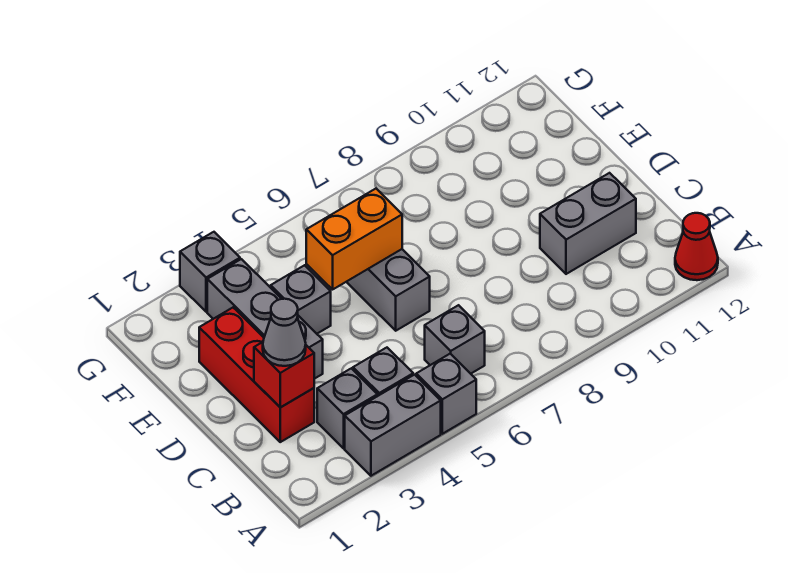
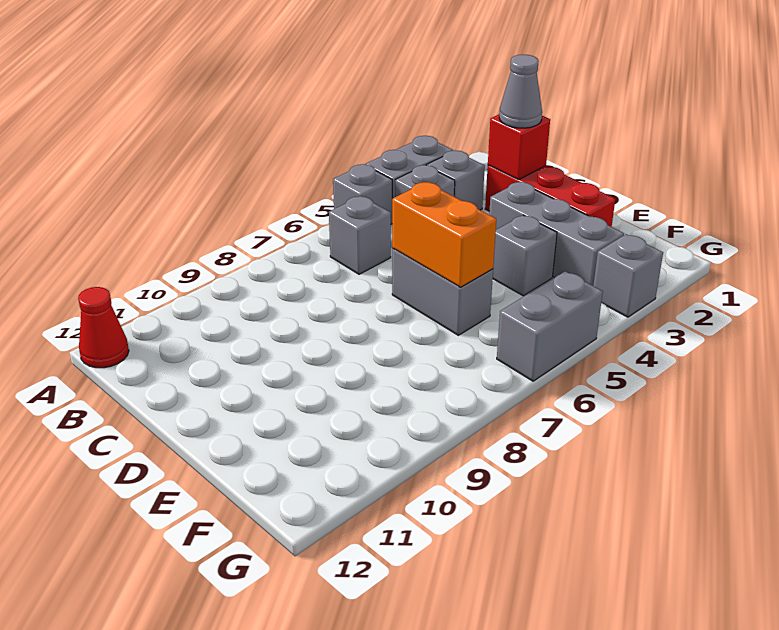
grey 1x2 brick [540,173,636,274] -> grey 1x2 brick moved to [497,271,603,381]
orange 1x2 brick [306,189,402,289] -> orange 1x2 brick turned to [392,182,496,287]

